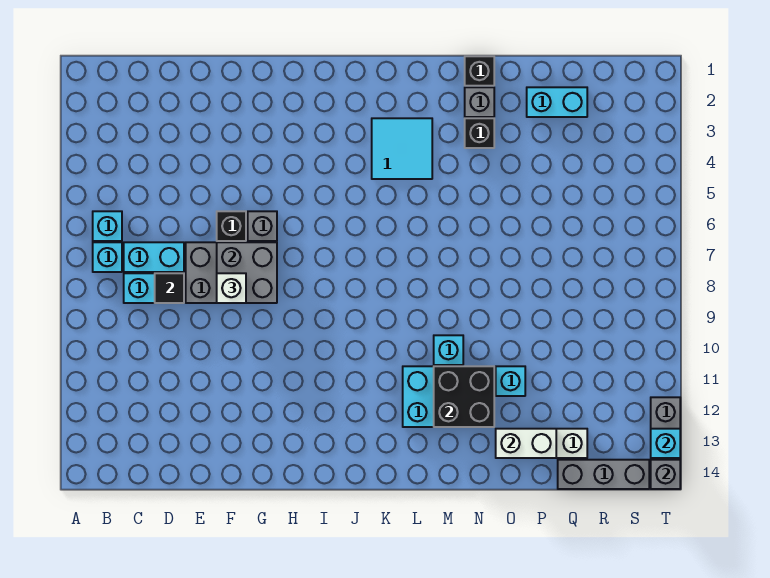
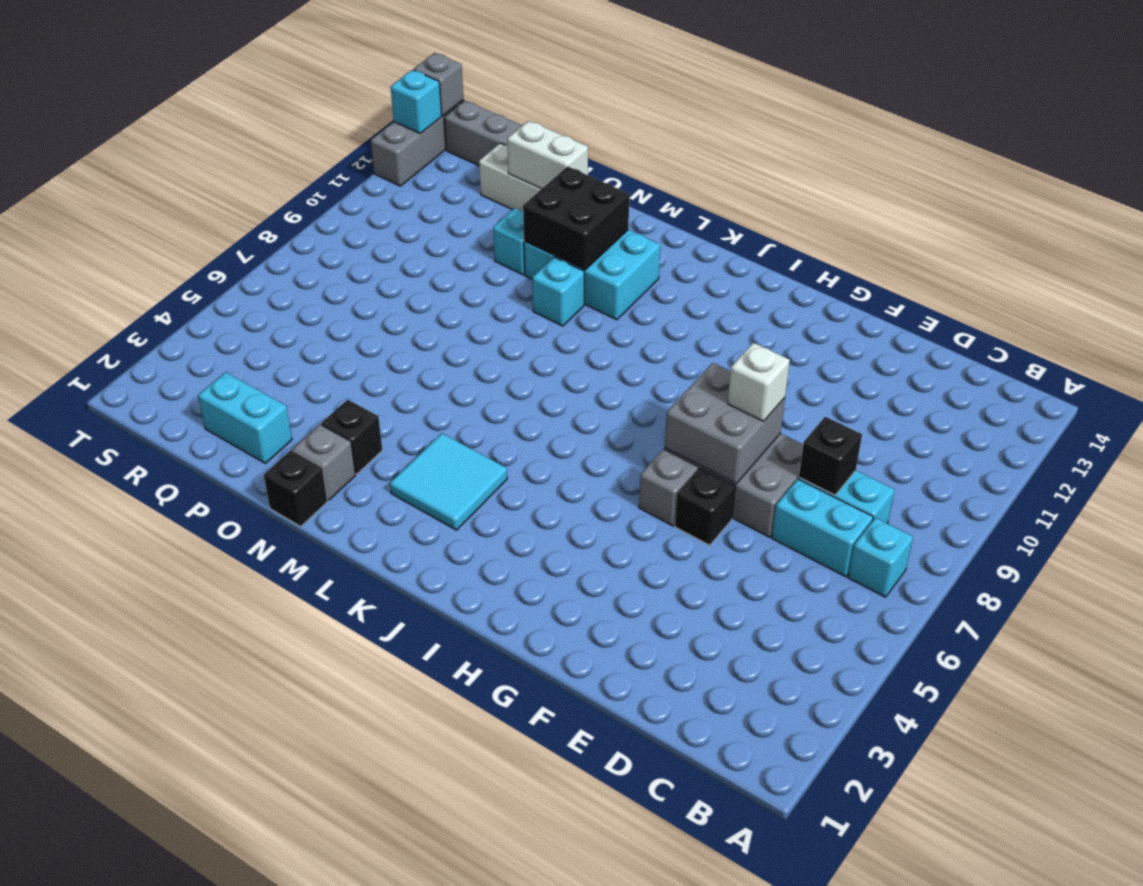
cyan 1x1 brick [93,211,122,241] -> none
black 1x1 tile [155,273,184,303] -> black 1x1 brick [799,417,862,495]

